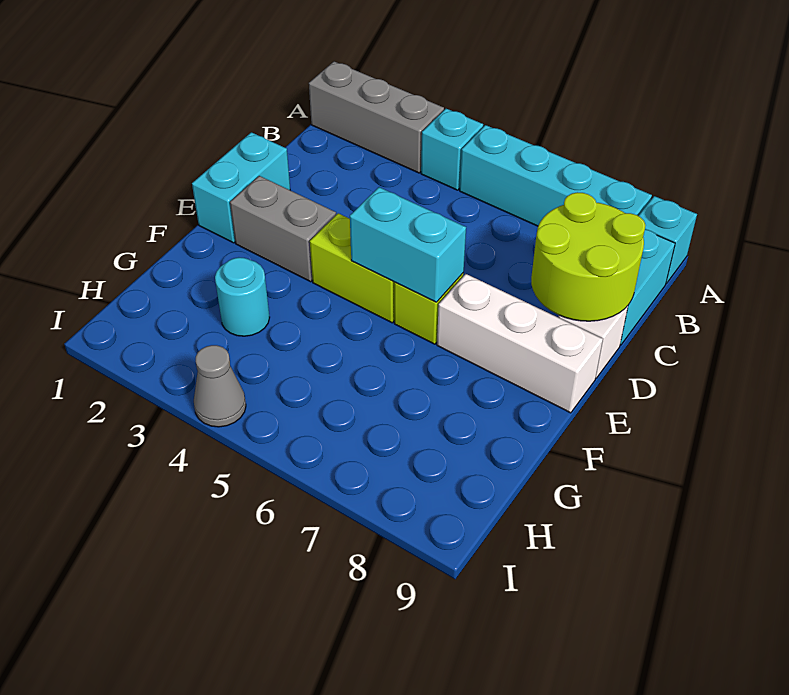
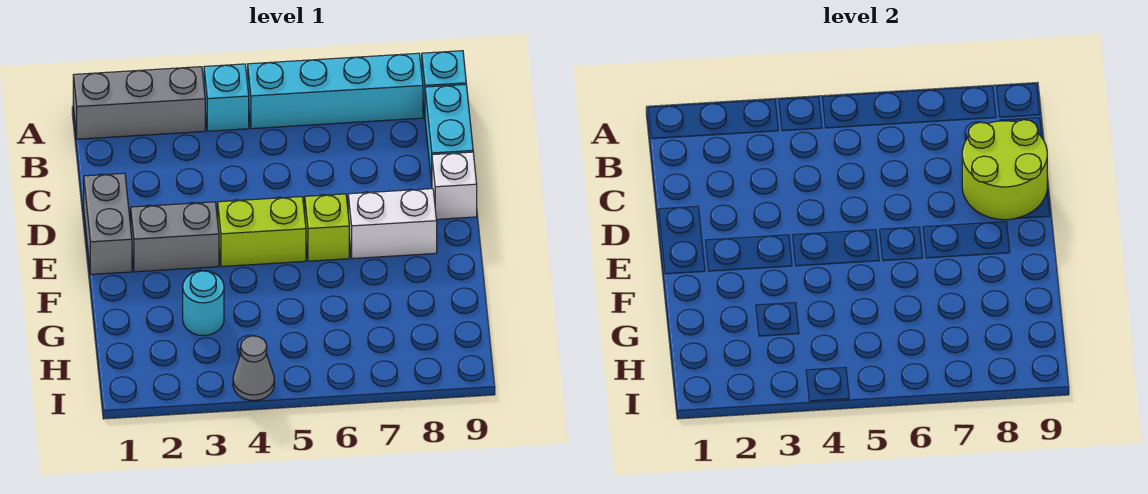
cyan 1x2 brick [192,132,290,243] -> grey 1x2 brick [84,173,132,274]
cyan 1x2 brick [350,187,466,302] -> none
white 1x3 brick [437,274,603,413] -> white 1x2 brick [348,189,437,259]

